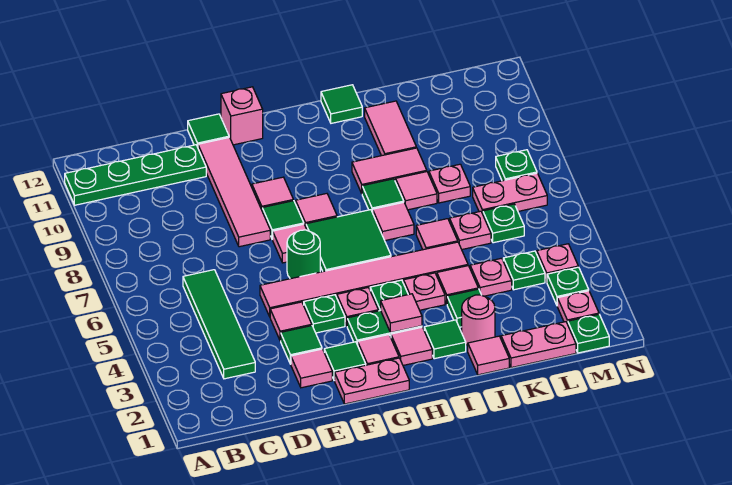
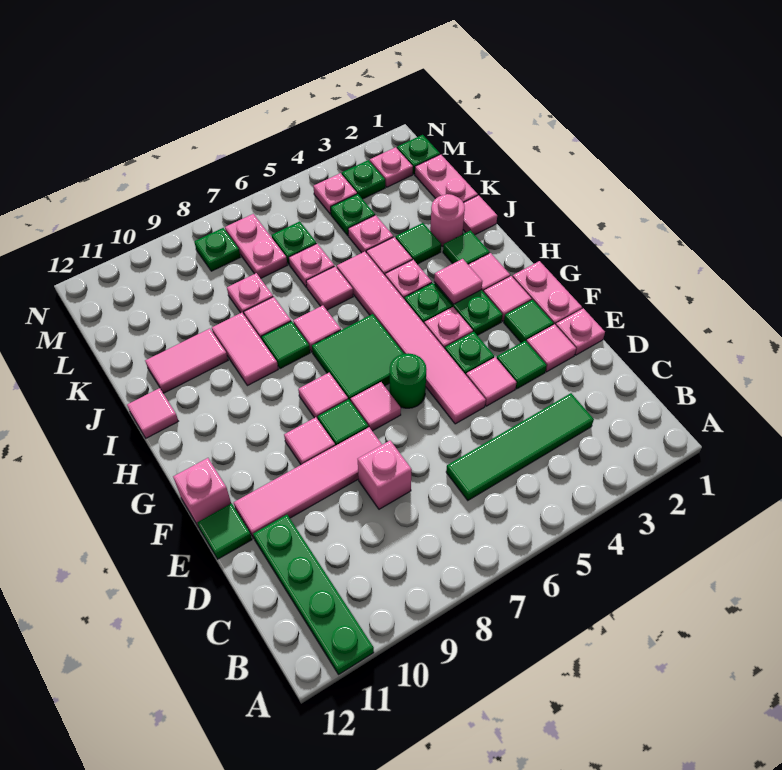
none -> pink 1x1 brick [358,441,412,509]
none -> pink 1x1 plate [556,308,605,355]
green 1x1 tile [321,85,362,123] -> pink 1x1 tile [127,388,178,438]

